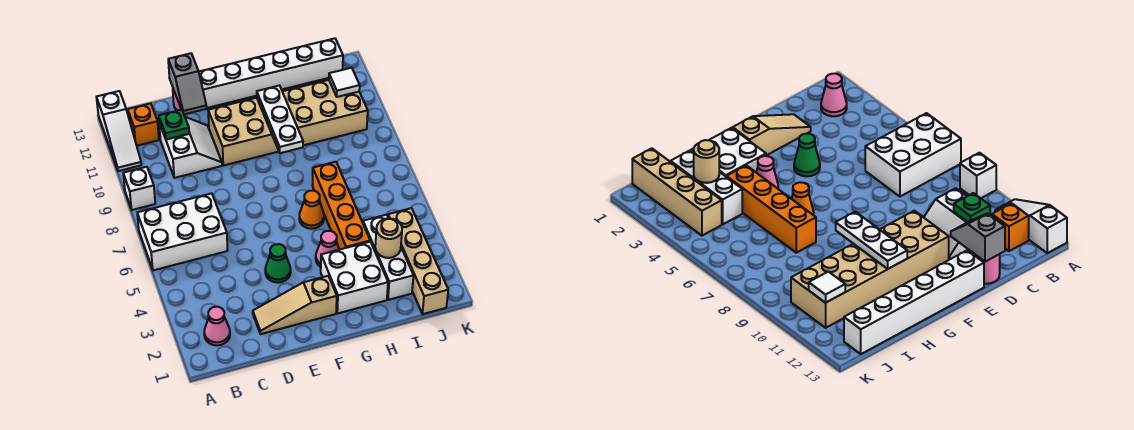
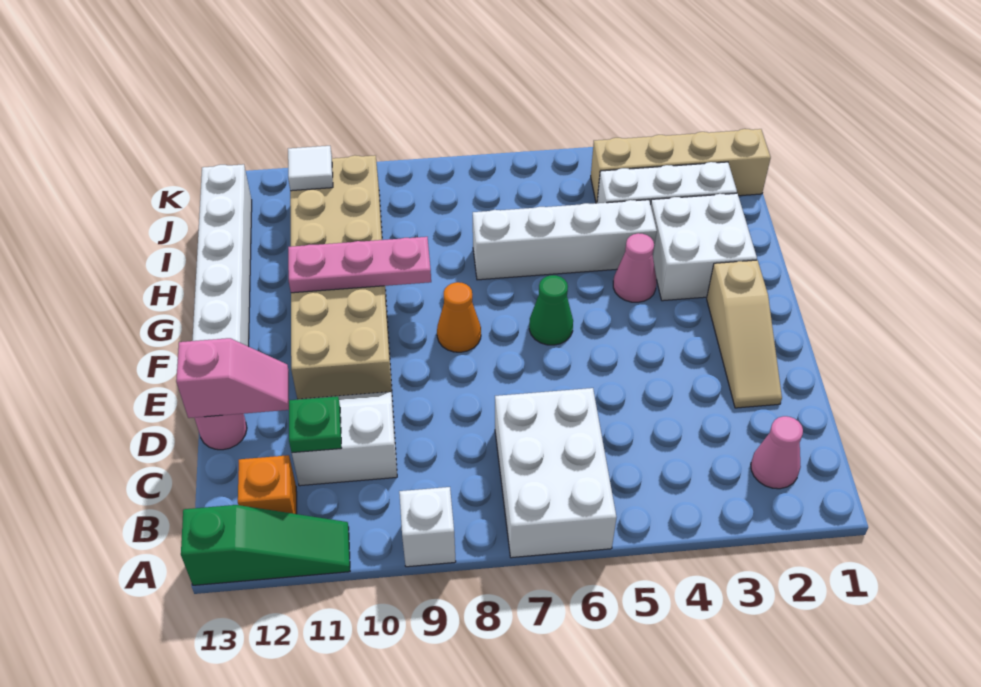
white 1x3 slope [97,91,141,171] -> green 1x3 slope [181,505,350,585]
grey 1x2 slope [168,53,207,114] -> pink 1x2 slope [176,338,289,418]
green 1x1 cone [265,244,291,282] -> green 1x1 cone moved to [529,275,573,345]
orange 1x1 cone [299,191,324,229] -> orange 1x1 cone moved to [437,282,481,352]
white 1x3 plate [257,86,303,153] -> pink 1x3 plate [288,237,431,293]
orange 1x4 brick [312,162,370,250] -> white 1x4 brick [473,200,657,280]
tan 1x1 round brick [375,218,402,258] -> none

